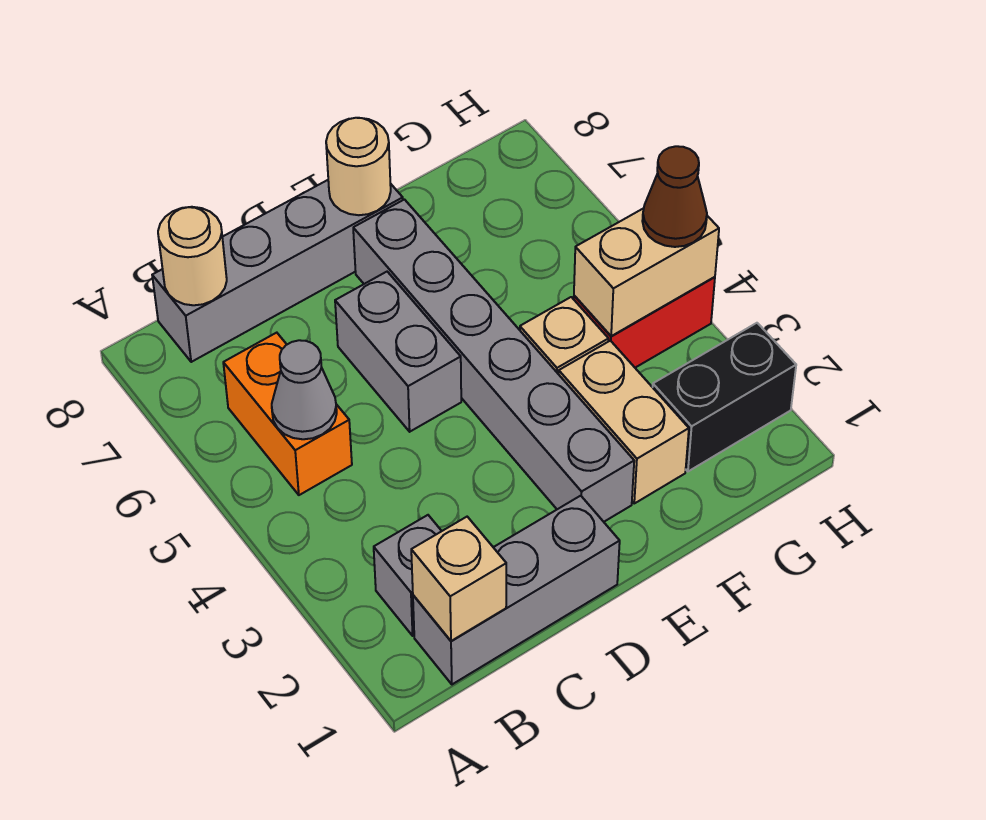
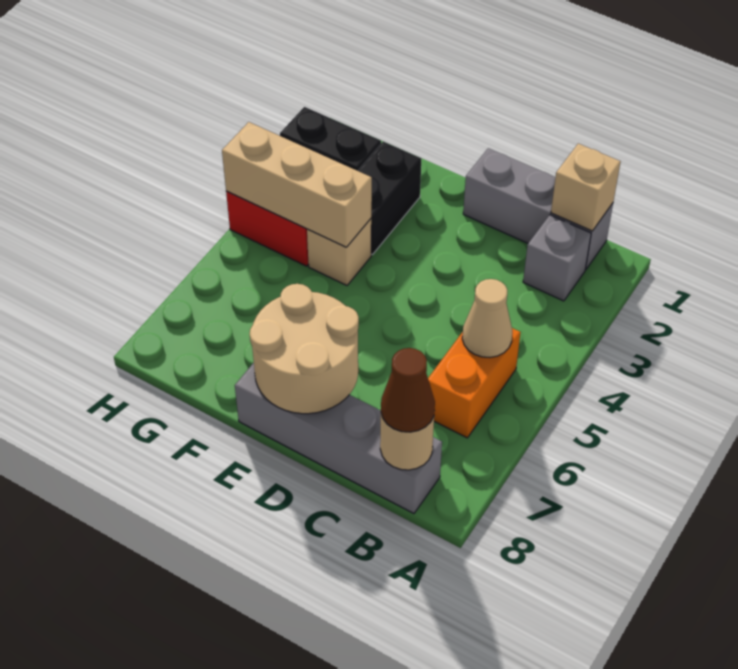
grey 1x1 cone [272,340,337,439] -> tan 1x1 cone [462,279,512,357]
grey 1x2 brick [335,272,461,432] -> none
grey 1x6 brick [353,200,634,522] -> none
tan 1x1 round brick [326,118,391,215] -> tan 2x2 round brick [250,284,359,414]
tan 1x2 brick [559,341,689,503] -> black 1x2 brick [358,141,421,255]
tan 1x2 brick [574,208,719,336] -> tan 1x3 brick [222,122,372,247]
brown 1x1 cone [642,146,707,247] -> brown 1x1 cone moved to [381,348,435,432]

